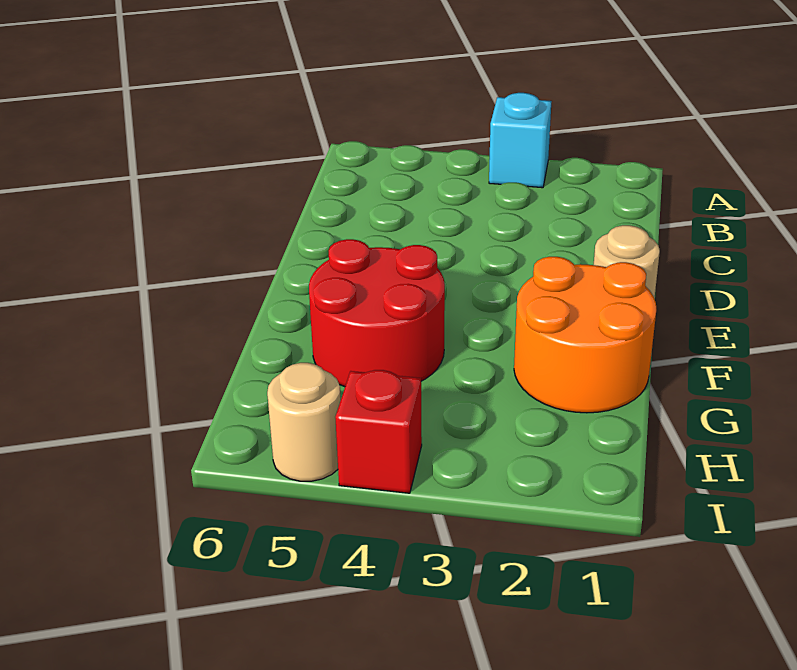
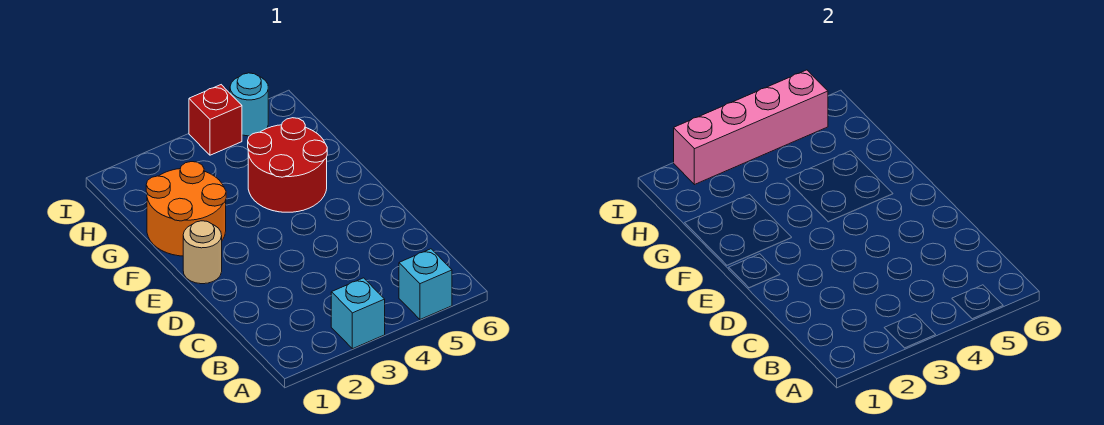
none -> cyan 1x1 brick [399,249,452,319]
none -> pink 1x4 brick [674,70,828,185]
tan 1x1 round brick [267,363,341,481] -> cyan 1x1 round brick [230,73,268,136]

